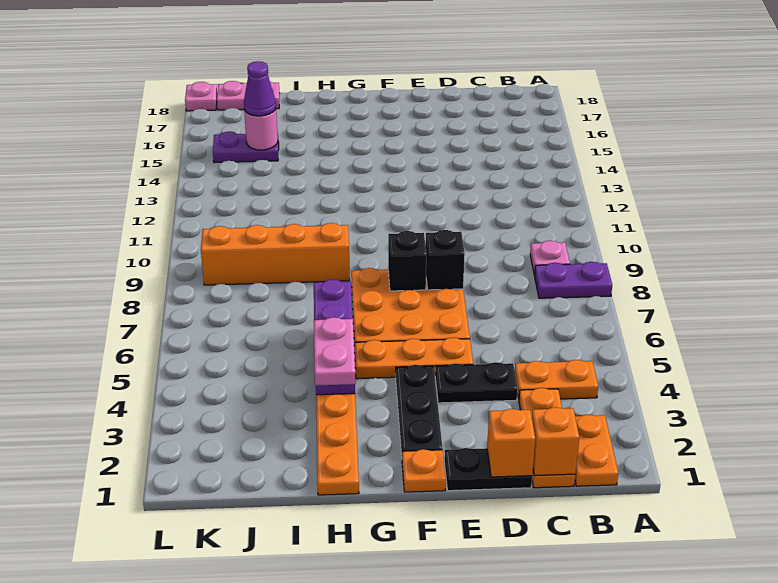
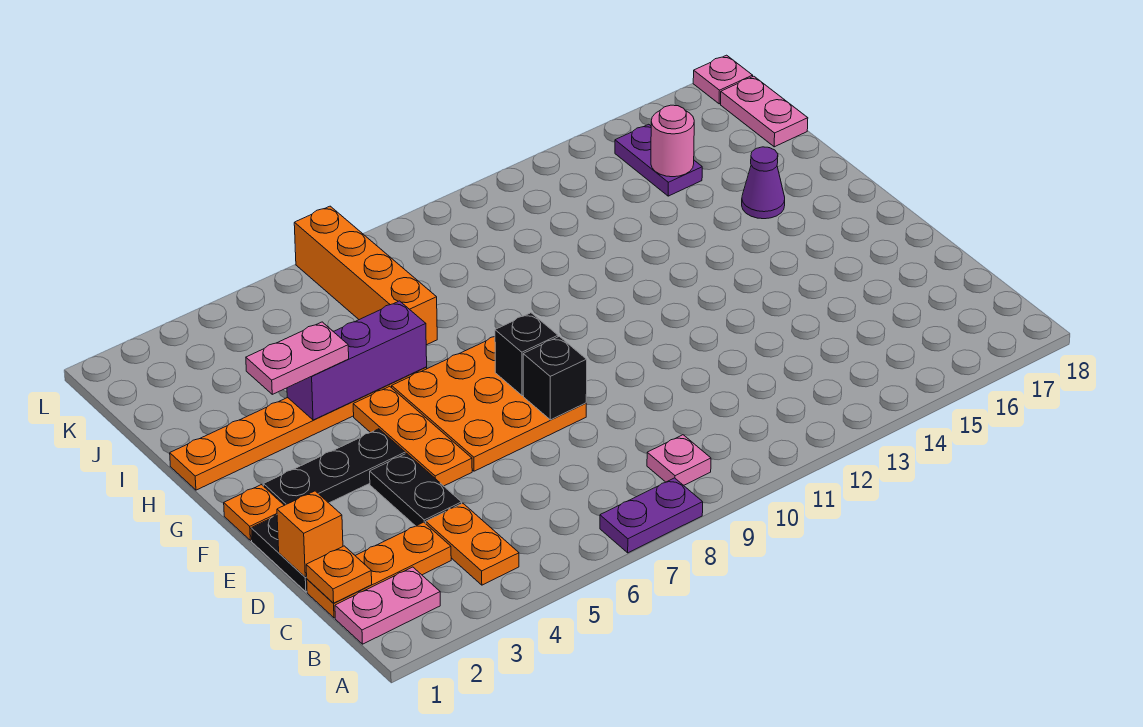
purple 1x2 plate [535,262,612,298] -> purple 1x2 plate turned to [600,478,703,553]
orange 1x2 plate [575,414,618,486] -> pink 1x2 plate [335,567,440,644]
orange 1x1 brick [532,407,579,476] -> orange 1x1 plate [306,546,372,603]
orange 1x4 brick [201,223,350,285] -> orange 1x4 brick moved to [294,206,437,345]
purple 1x1 cone [244,61,276,116] -> purple 1x1 cone moved to [742,147,785,219]

